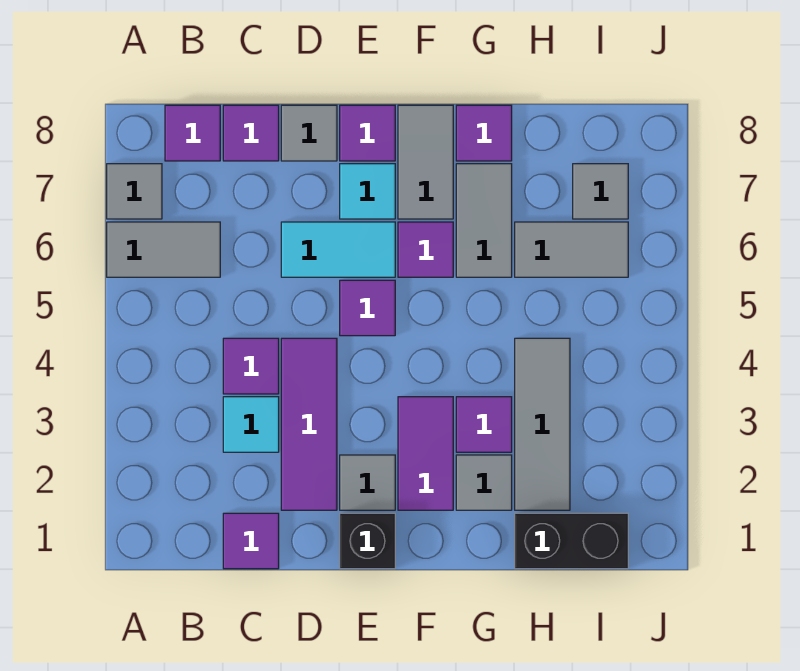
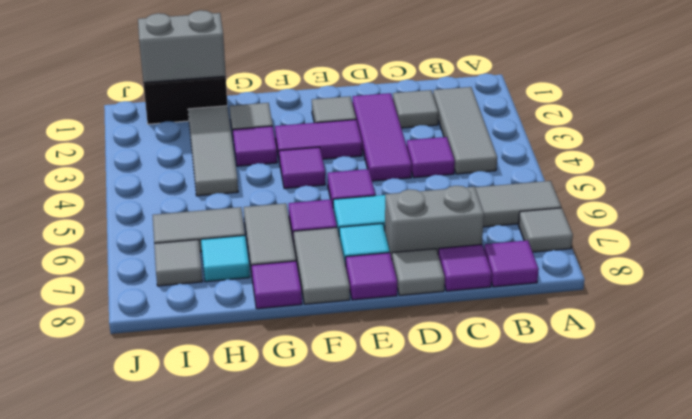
none -> grey 1x3 tile [433,87,497,174]
purple 1x1 tile [223,513,279,569] -> purple 1x1 tile moved to [279,147,325,189]
none -> grey 1x1 tile [393,90,439,128]
cyan 1x1 tile [223,397,279,452] -> cyan 1x1 tile moved to [201,236,250,282]
none -> grey 1x2 brick [385,186,484,258]
black 1x1 brick [340,513,395,569] -> none
purple 1x2 tile [398,397,453,510] -> purple 1x2 tile turned to [275,120,362,162]
none -> grey 1x2 brick [138,10,226,83]

